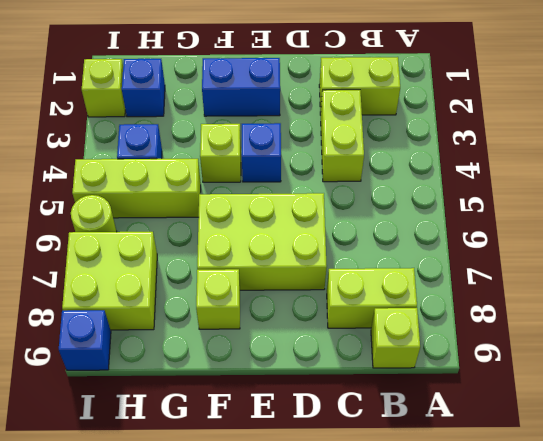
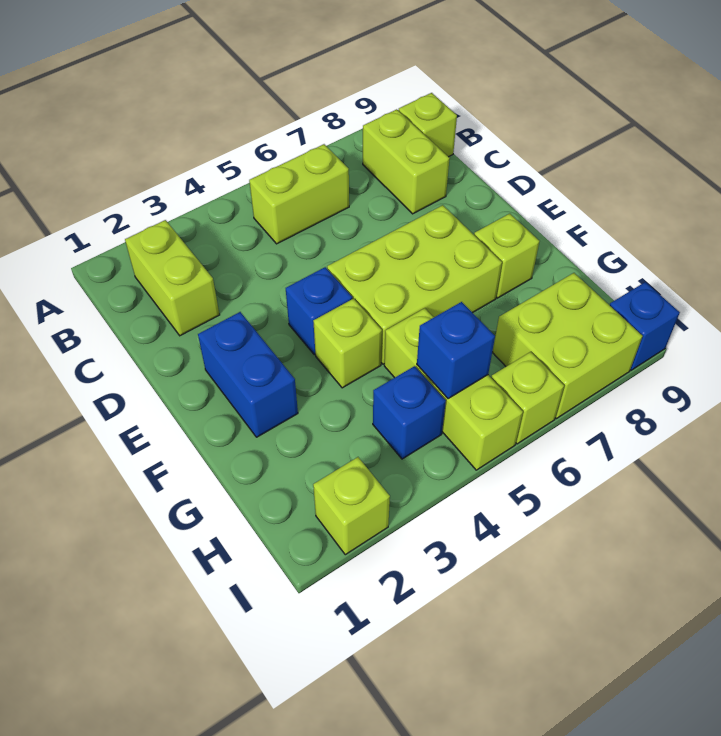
lime 1x2 brick [321,90,364,182] -> lime 1x2 brick moved to [249,144,349,244]
lime 2x3 brick [197,193,327,290] -> lime 2x3 brick turned to [327,205,502,364]
blue 1x1 brick [122,59,165,117] -> blue 1x1 brick moved to [417,302,495,399]
lime 1x1 round brick [71,195,117,232] -> lime 1x1 brick [491,352,564,444]

